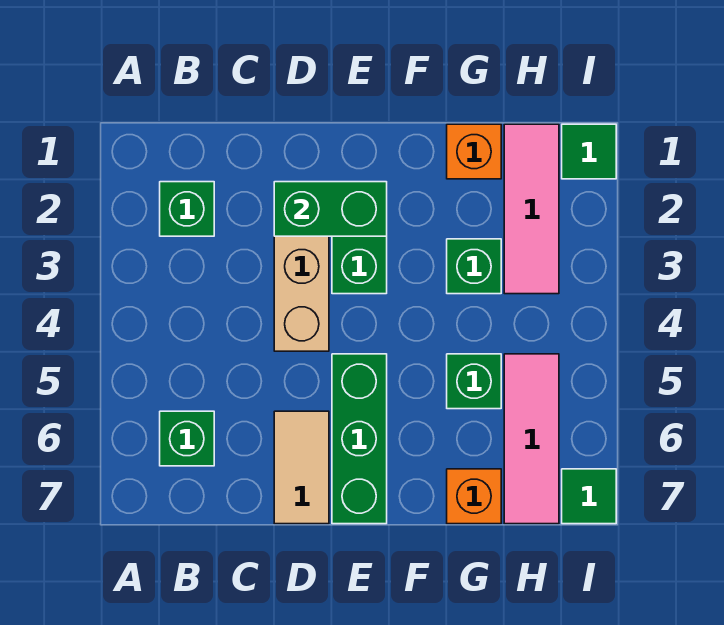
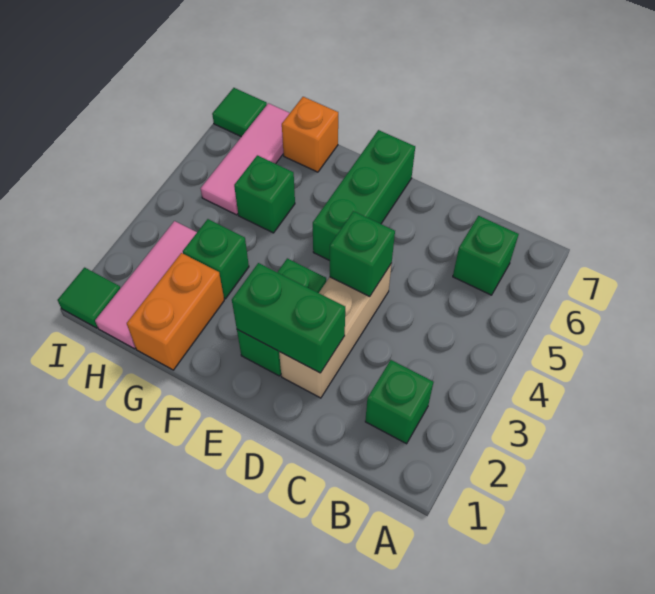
none -> green 1x1 brick [330,211,395,296]
tan 1x2 tile [274,411,329,524] -> none
orange 1x1 brick [447,124,501,179] -> orange 1x2 brick [127,253,224,370]

